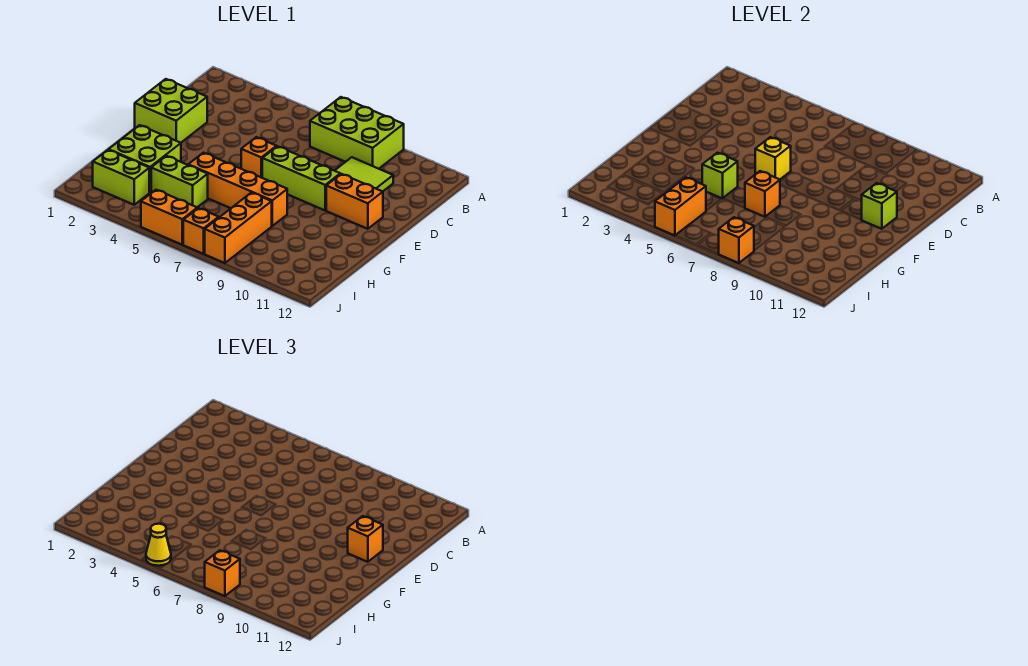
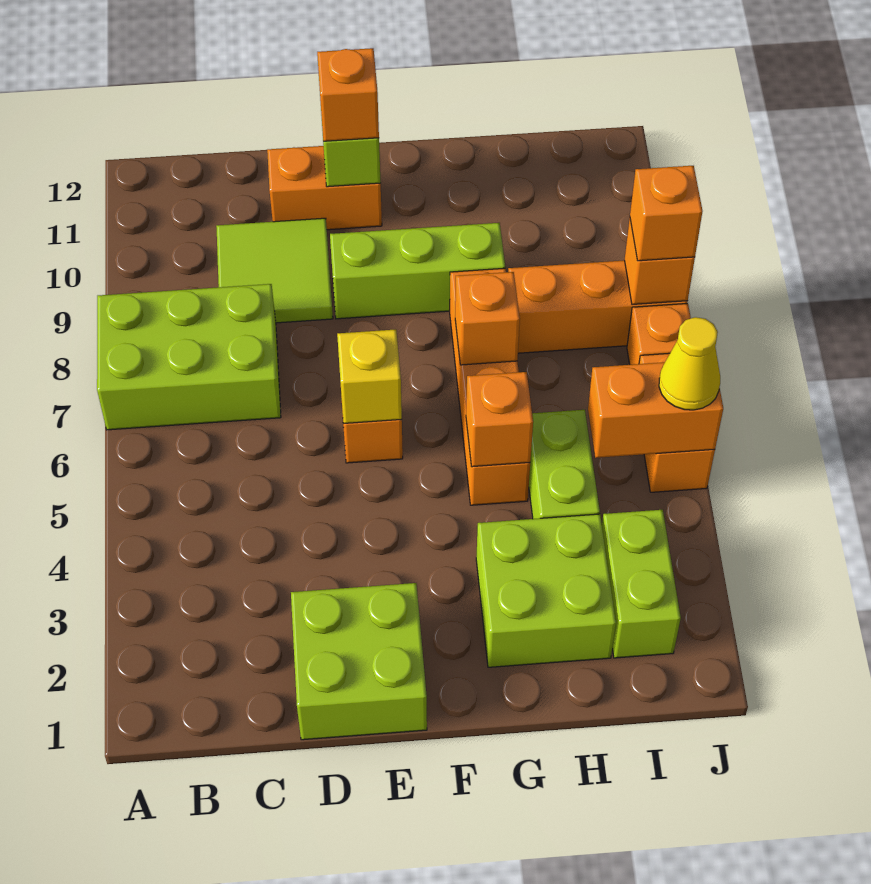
lime 2x3 brick [310,97,404,169] -> lime 2x3 brick turned to [97,284,281,430]
lime 1x3 brick [262,146,340,210] -> lime 1x3 brick turned to [330,223,505,319]
orange 1x2 brick [326,174,383,229] -> orange 1x2 brick turned to [267,146,382,230]
lime 1x1 brick [702,153,738,199] -> orange 1x1 brick [466,372,533,467]

